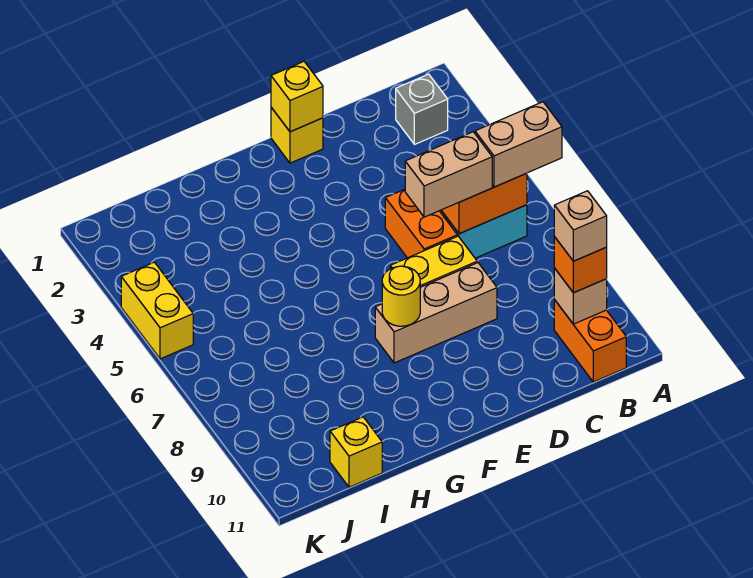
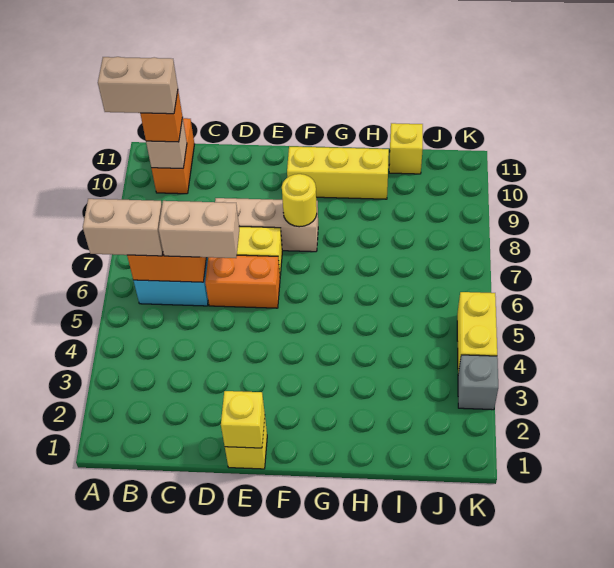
grey 1x1 brick [396,74,448,145] -> grey 1x1 brick moved to [458,355,498,410]
tan 1x1 brick [554,191,607,261] -> tan 1x2 brick [98,57,178,114]
orange 1x2 brick [385,189,457,258] -> orange 1x2 brick turned to [205,255,280,308]
none -> yellow 1x3 brick [287,147,389,199]

